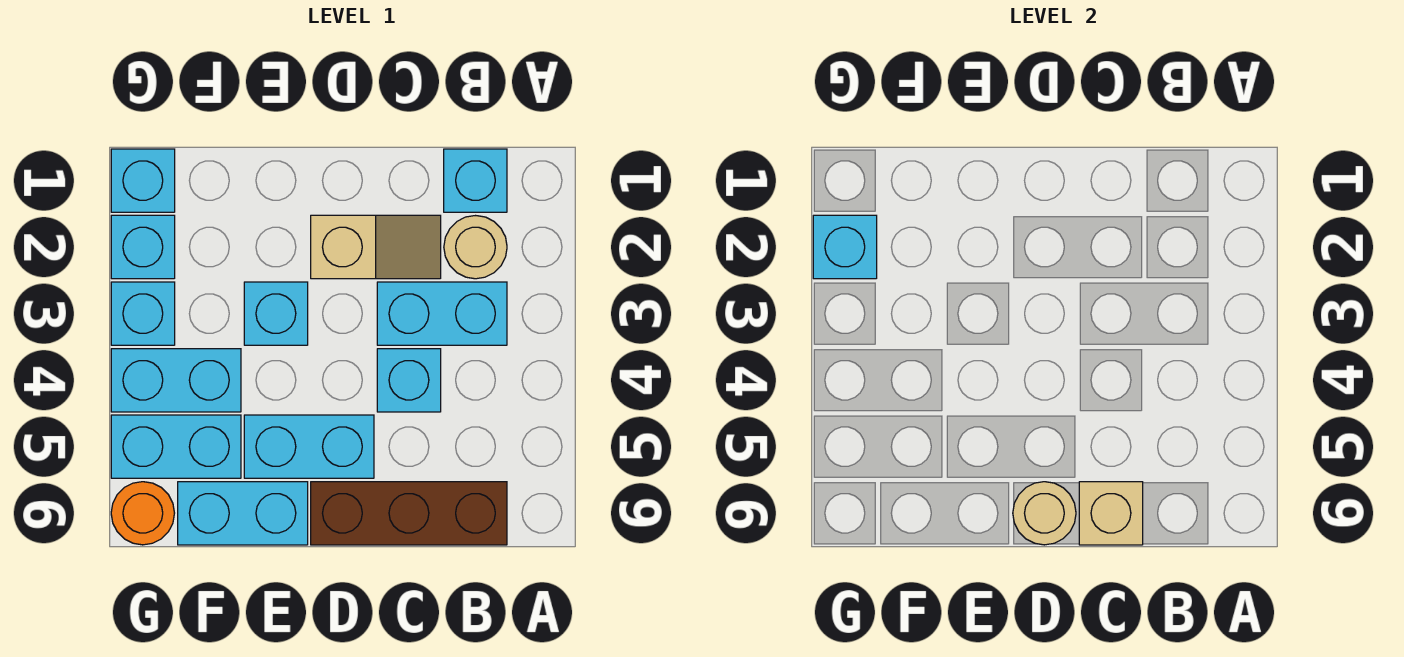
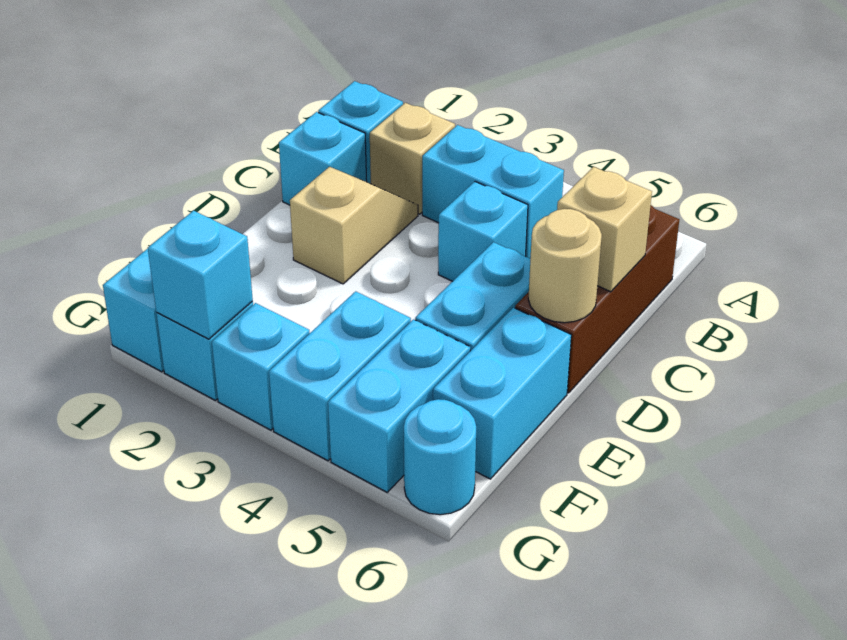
tan 1x1 round brick [444,216,507,279] -> tan 1x1 brick [370,103,455,214]
cyan 1x2 brick [377,282,507,345] -> cyan 1x2 brick turned to [422,125,564,259]
cyan 1x1 brick [244,282,308,345] -> cyan 1x1 brick moved to [279,112,367,205]
orange 1x1 round brick [111,482,174,545] -> cyan 1x1 round brick [404,399,476,515]

